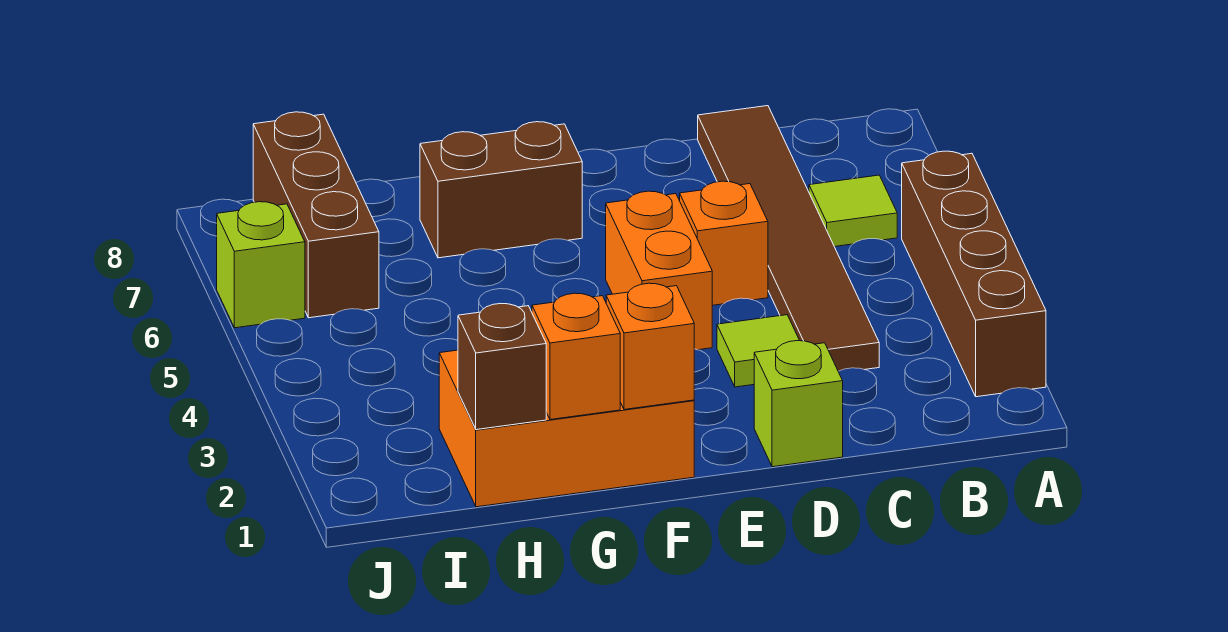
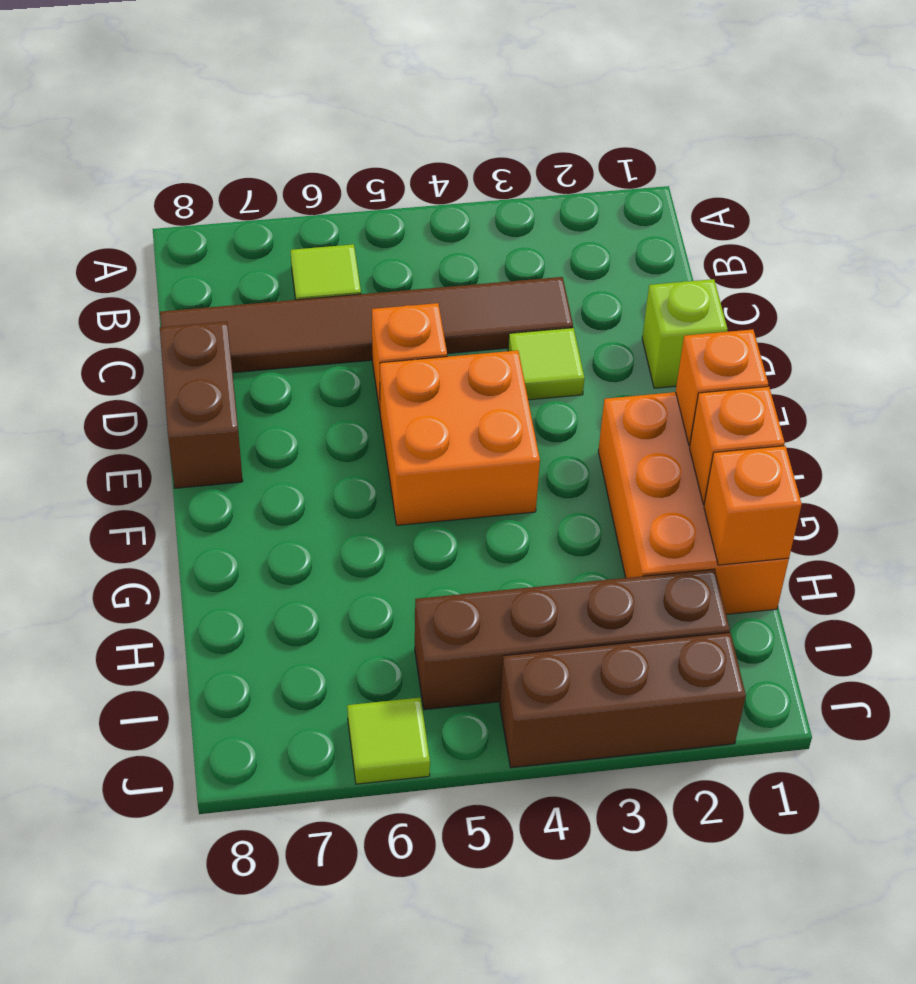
brown 1x4 brick [902,151,1046,397] -> brown 1x4 brick moved to [415,569,730,710]
orange 1x2 brick [606,191,712,350] -> orange 2x2 brick [380,350,540,525]
brown 1x2 brick [420,122,582,258] -> brown 1x2 brick moved to [160,322,243,488]
brown 1x1 brick [458,303,546,430] -> orange 1x1 brick [704,446,802,565]
brown 1x3 brick [253,112,379,318] -> brown 1x3 brick moved to [500,633,746,768]
lime 1x1 brick [217,202,305,328] -> lime 1x1 tile [347,698,430,784]

